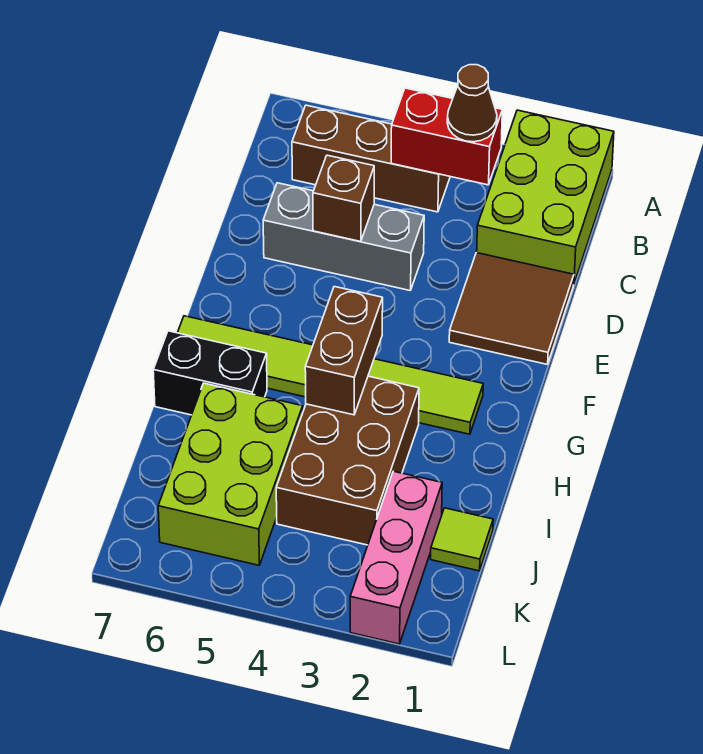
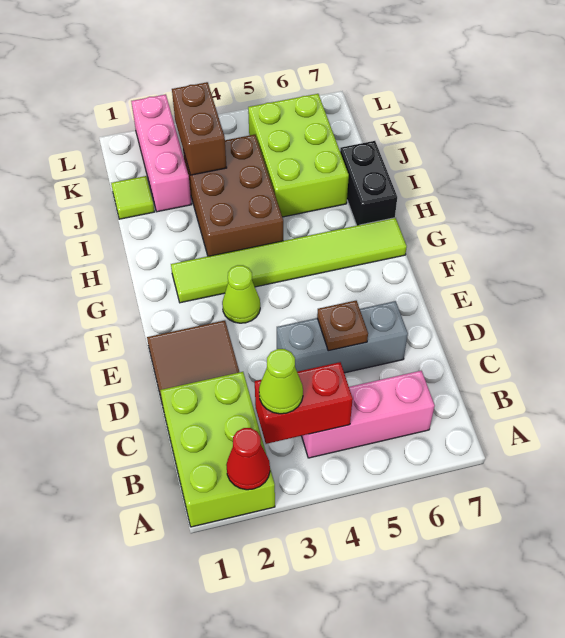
none -> red 1x1 cone [226,428,270,490]
brown 1x1 cone [447,65,497,142] -> lime 1x1 cone [259,349,303,414]
brown 1x3 brick [292,105,450,212] -> pink 1x3 brick [302,371,435,458]
brown 1x1 brick [313,155,374,242] -> brown 1x1 plate [317,301,368,351]
none -> lime 1x1 cone [222,265,260,323]
brown 1x2 brick [305,287,383,415] -> brown 1x2 brick moved to [172,82,227,175]
black 1x2 brick [153,331,267,415] -> black 1x2 brick turned to [340,141,397,226]

